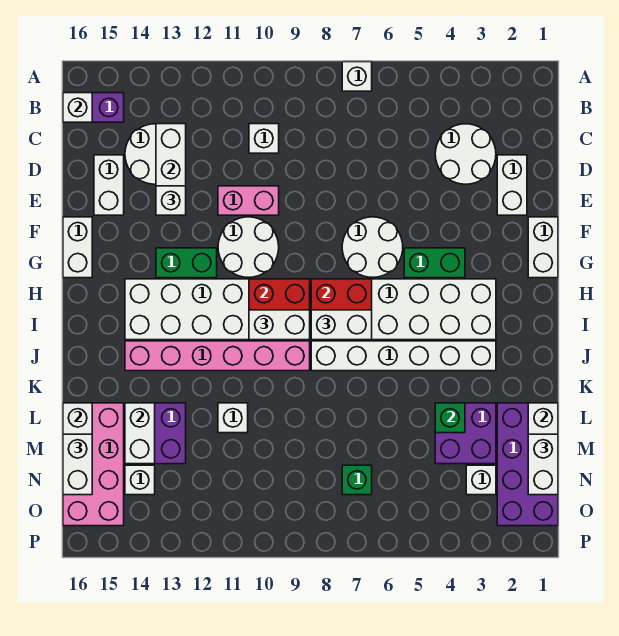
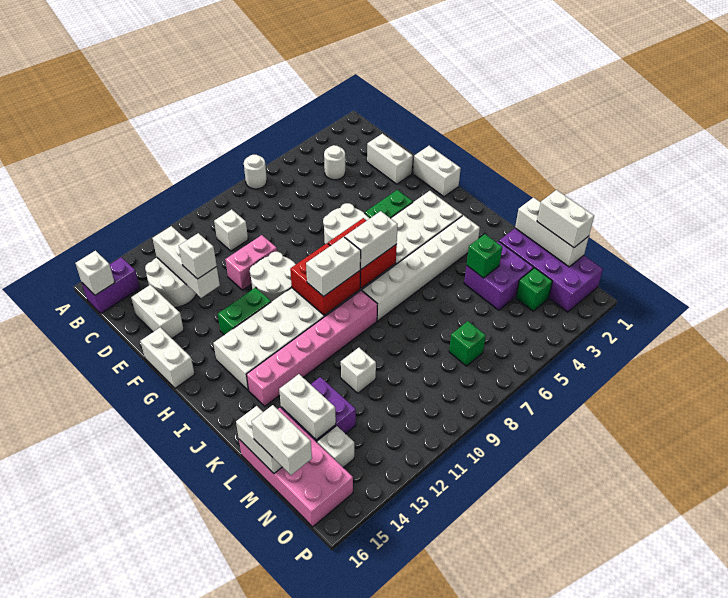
white 1x1 brick [342,62,372,91] -> white 1x1 round brick [244,155,267,189]
white 2x2 round brick [435,124,496,184] -> white 1x1 round brick [324,145,345,180]
white 1x1 brick [466,465,496,495] -> green 1x1 brick [516,268,552,311]

